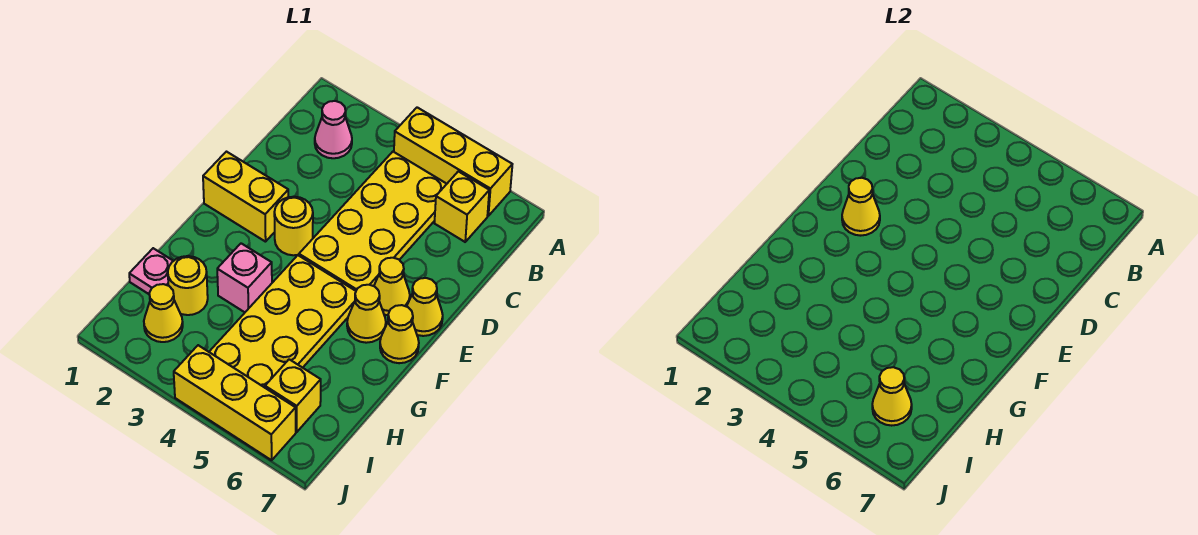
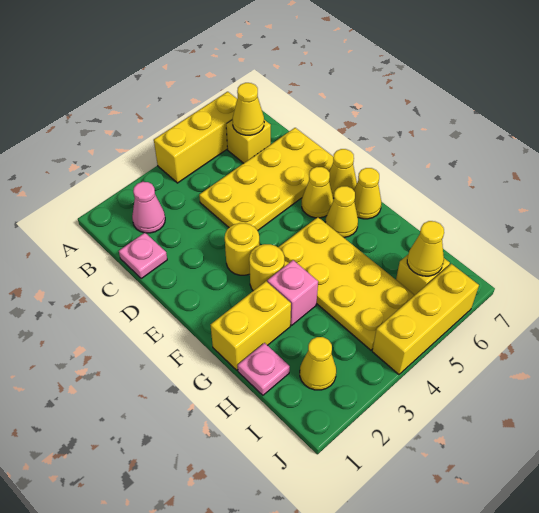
yellow 2x4 plate [299,152,446,291] -> yellow 2x4 plate turned to [199,128,333,231]
none -> pink 1x1 plate [119,233,167,279]
yellow 1x2 brick [203,152,288,242] -> yellow 1x2 brick moved to [211,281,291,370]
yellow 1x1 cone [842,178,880,236] -> yellow 1x1 cone moved to [233,83,264,135]
yellow 1x1 round brick [168,256,208,315] -> yellow 1x1 round brick moved to [249,244,284,291]

